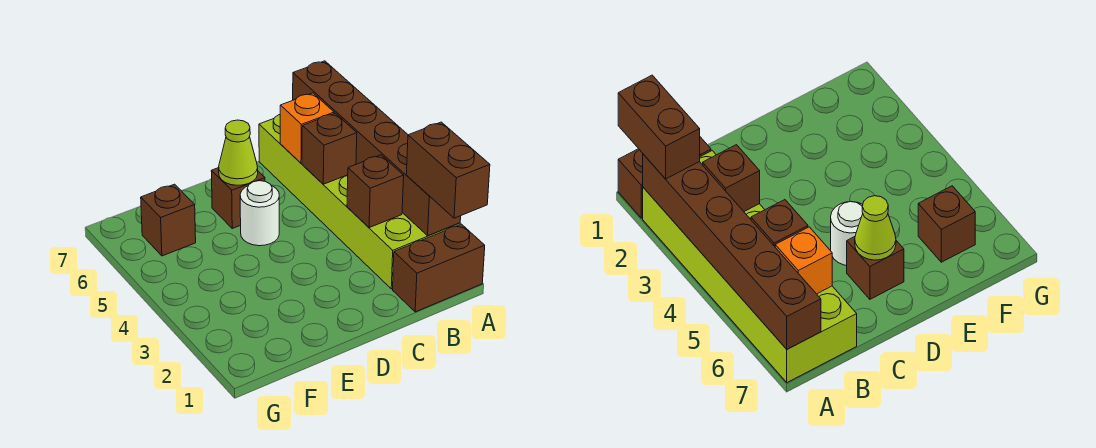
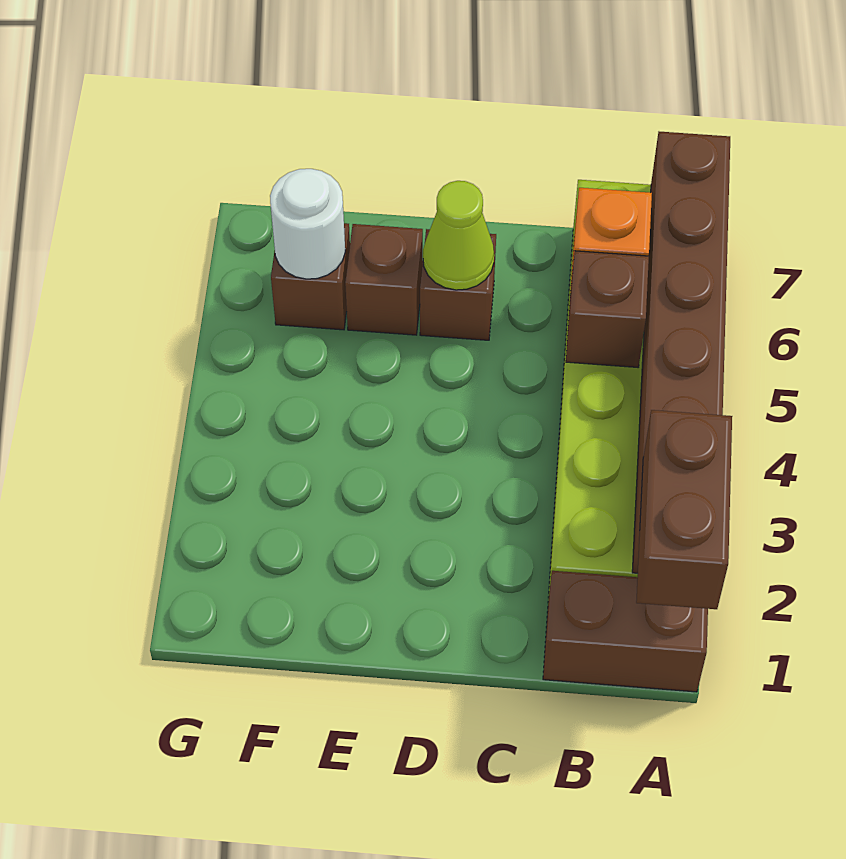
brown 1x1 brick [347,155,404,228] -> brown 1x1 brick moved to [345,224,423,335]
white 1x1 round brick [240,181,279,246] -> white 1x1 round brick moved to [270,169,345,279]

